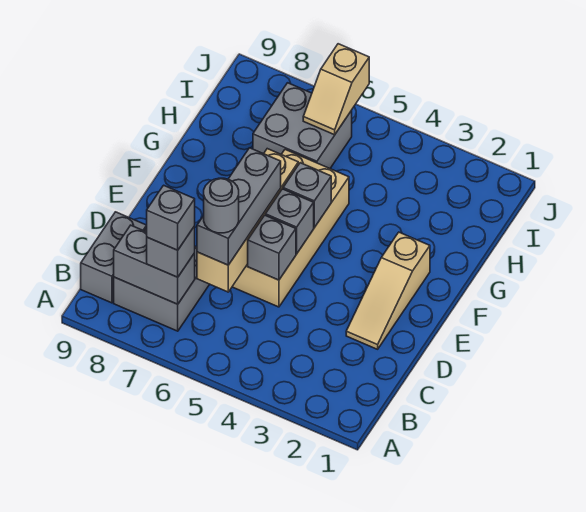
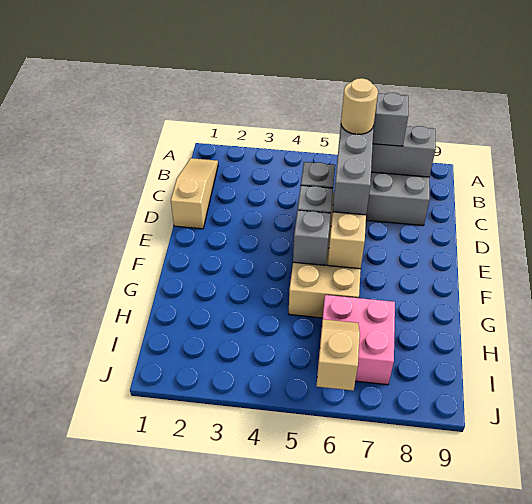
grey 1x1 brick [147,185,195,250] -> none
grey 1x2 brick [81,212,147,303] -> none
grey 1x1 round brick [204,178,239,233] -> tan 1x1 round brick [341,78,378,134]
tan 1x3 slope [346,232,430,349] -> tan 1x3 slope moved to [171,158,218,229]
grey 2x2 brick [253,83,352,168] -> pink 2x2 brick [319,295,395,385]

